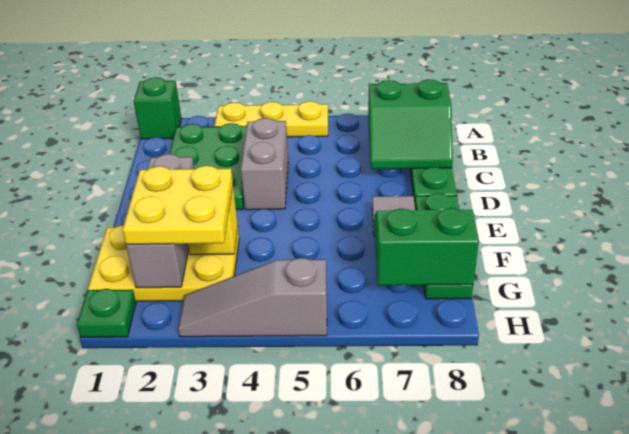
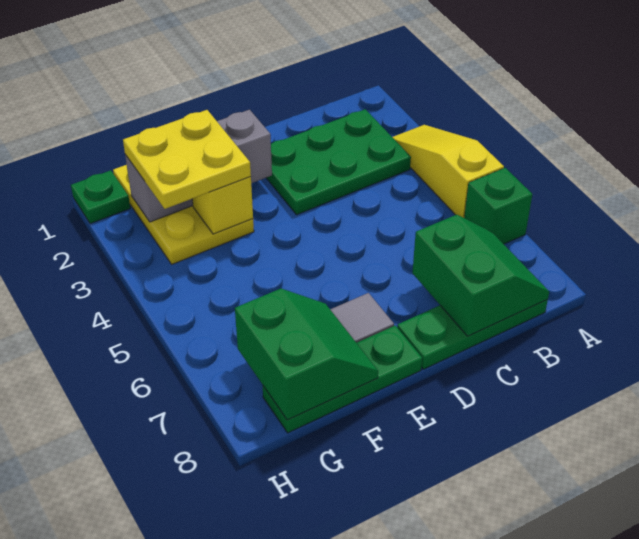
green 1x1 brick [134,77,181,139] -> green 1x1 brick moved to [464,168,532,244]
yellow 1x3 plate [215,101,328,137] -> yellow 1x3 slope [393,125,504,218]
green 2x2 slope [368,80,453,169] -> green 2x2 slope turned to [412,215,549,336]
grey 1x2 brick [241,118,288,210] -> none
grey 1x3 slope [178,258,327,337] -> none

